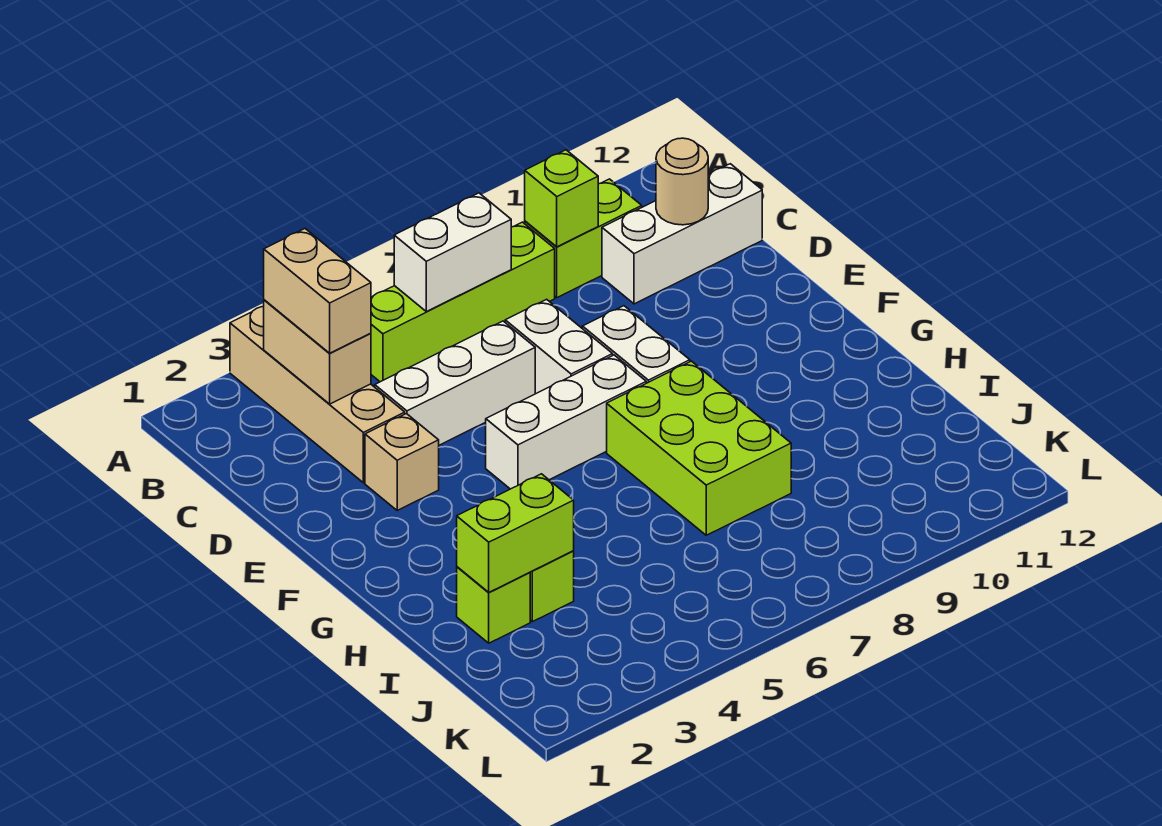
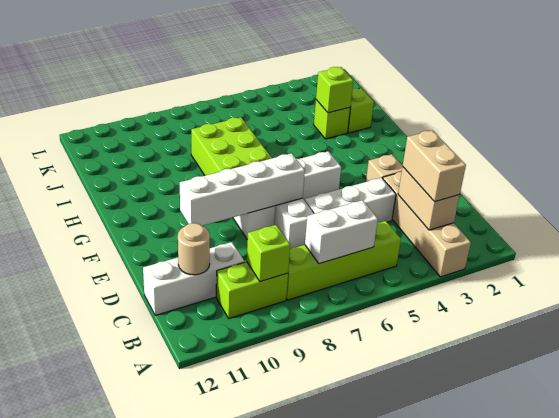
none -> white 1x4 brick [180,153,305,226]
lime 1x2 brick [457,474,574,592] -> lime 1x1 brick [316,67,353,113]

